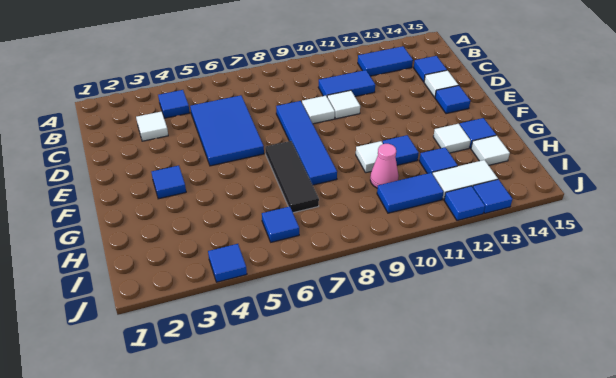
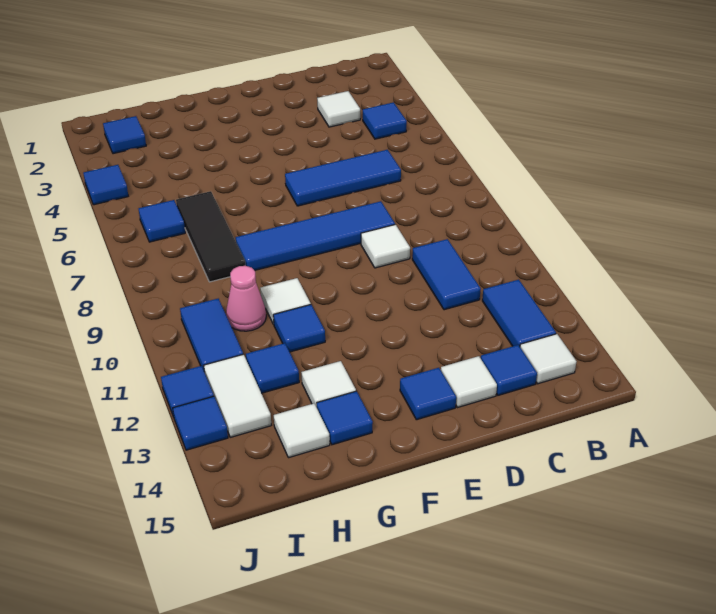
blue 2x3 tile [190,95,264,166] -> blue 1x3 tile [285,150,401,206]
white 1x1 tile [327,90,360,119] -> white 1x1 tile moved to [520,334,576,384]
blue 1x1 tile [151,166,186,199] -> blue 1x1 tile moved to [103,116,146,154]
black 1x3 tile [265,141,319,213] -> black 1x3 tile turned to [176,191,246,282]

